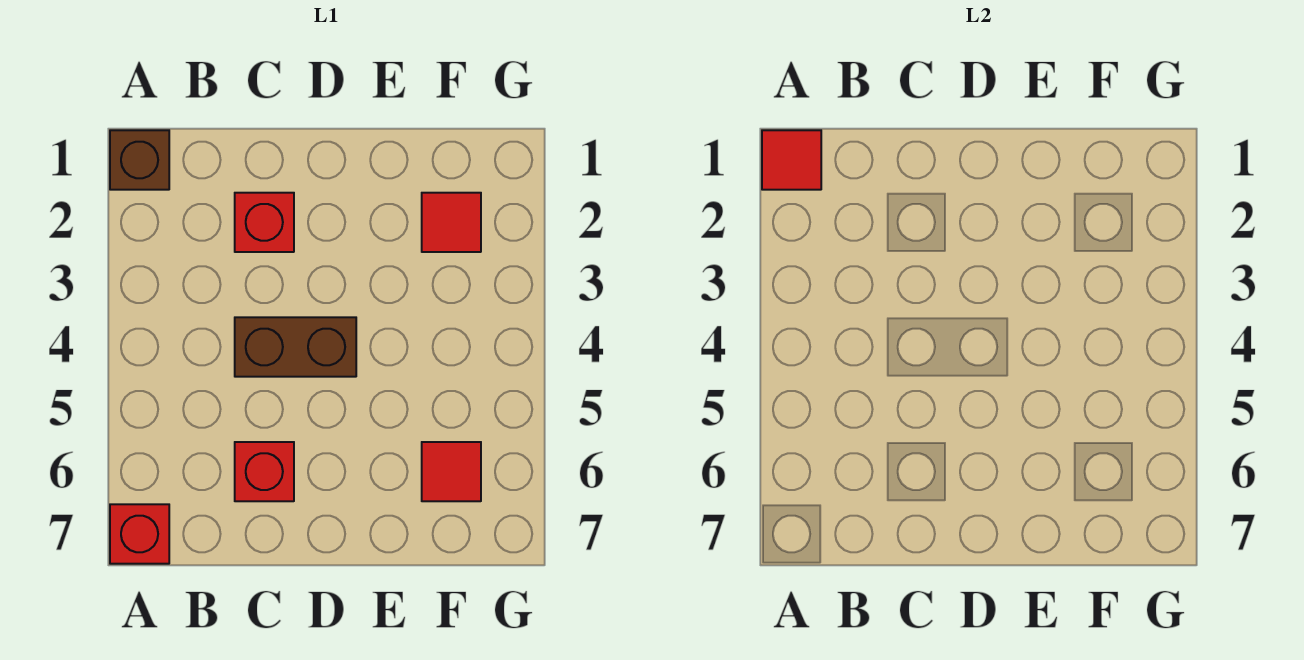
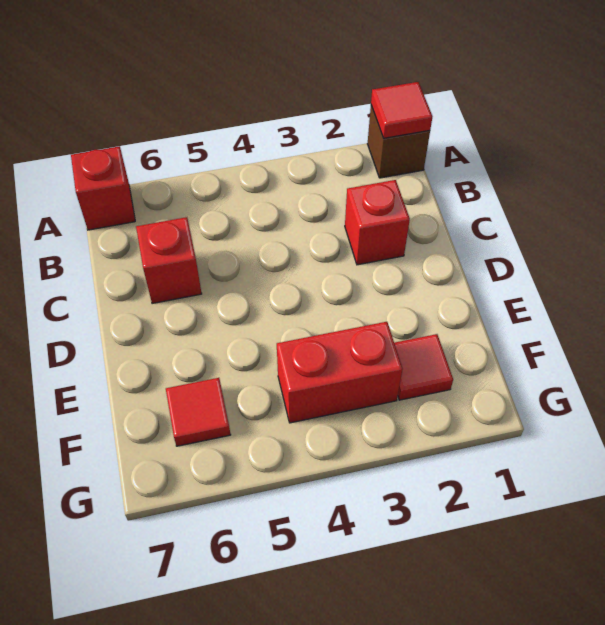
brown 1x2 brick [235,317,356,377] -> none
none -> red 1x2 brick [277,322,403,423]

